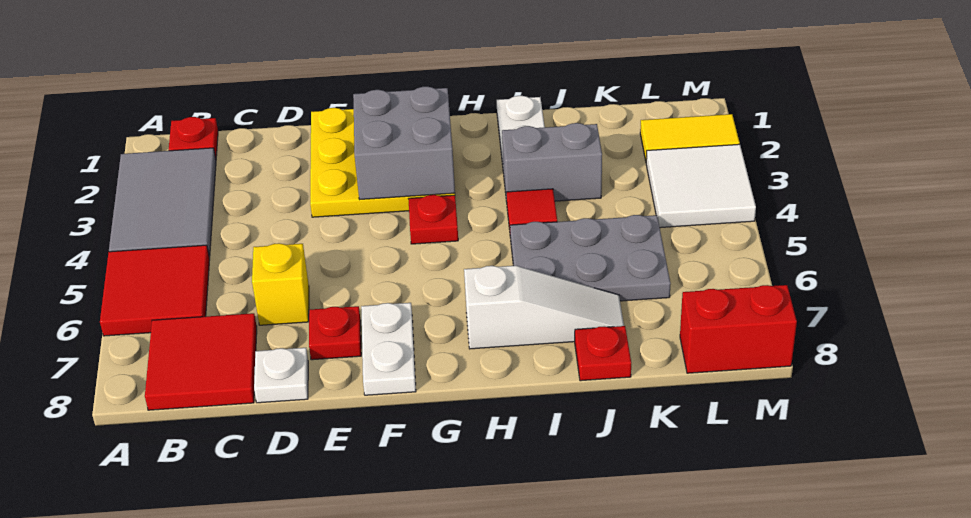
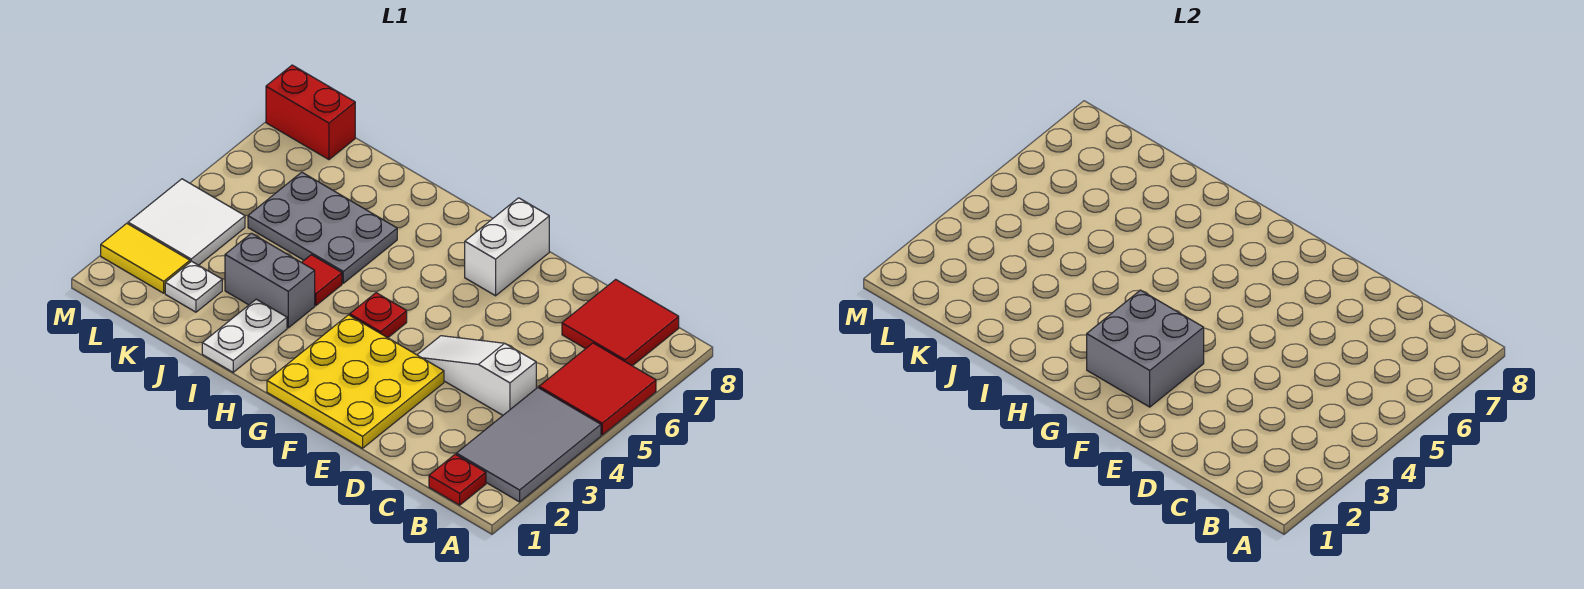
yellow 1x1 brick [252,243,309,325] -> none
white 1x1 plate [254,348,308,403] -> white 1x1 plate moved to [165,261,222,312]
red 1x1 plate [309,306,361,360] -> none
white 1x2 plate [361,303,416,395] -> white 1x2 brick [465,198,549,296]
white 1x3 slope [464,266,624,349] -> white 1x3 slope moved to [417,336,536,415]
red 1x1 plate [575,326,631,381] -> none

